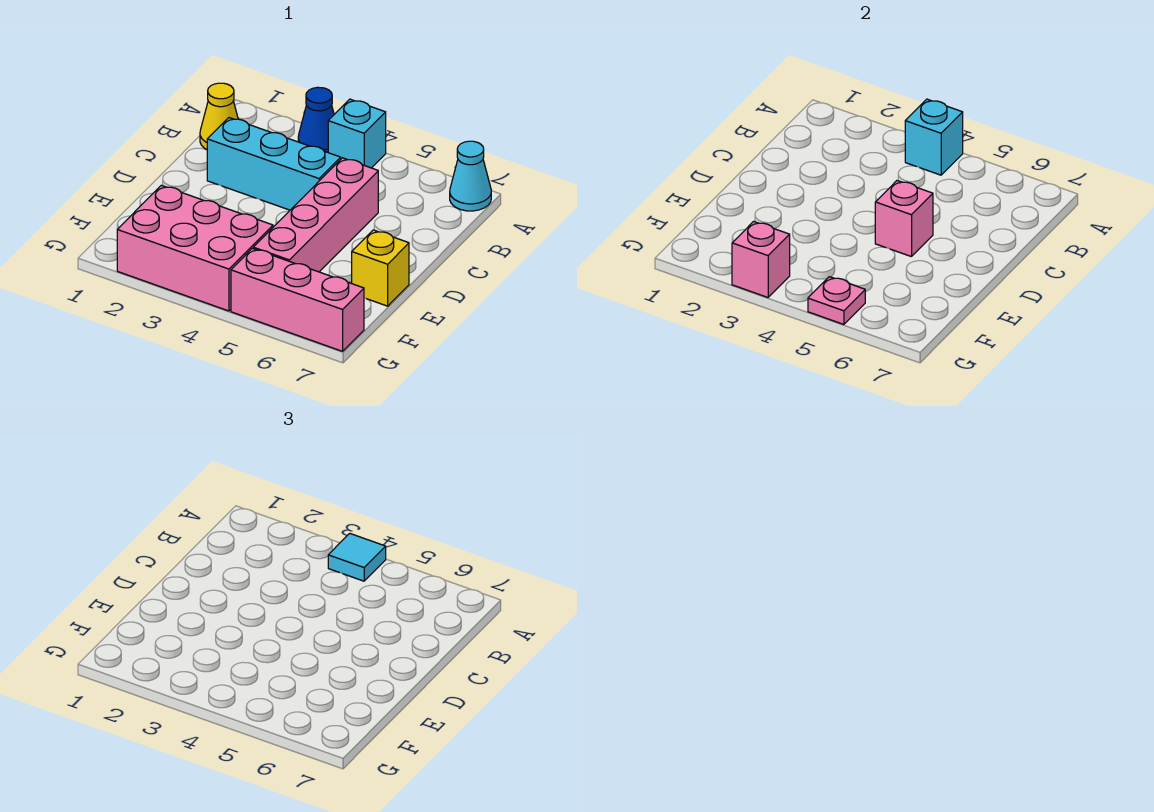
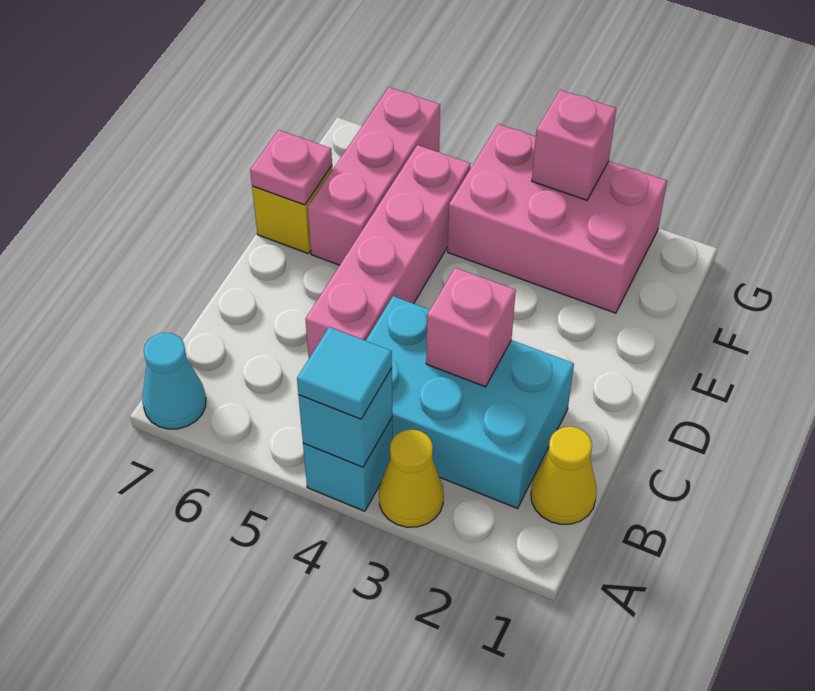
blue 1x1 cone [298,87,334,152] -> yellow 1x1 cone [379,430,444,527]
cyan 1x3 brick [207,118,341,210] -> cyan 2x3 brick [366,296,574,508]
pink 1x1 brick [875,181,933,257] -> pink 1x1 brick moved to [426,268,516,387]
pink 1x3 brick [231,248,364,351] -> pink 1x3 brick turned to [308,87,440,265]
pink 1x1 plate [808,277,865,324] -> pink 1x1 plate moved to [250,130,332,205]

